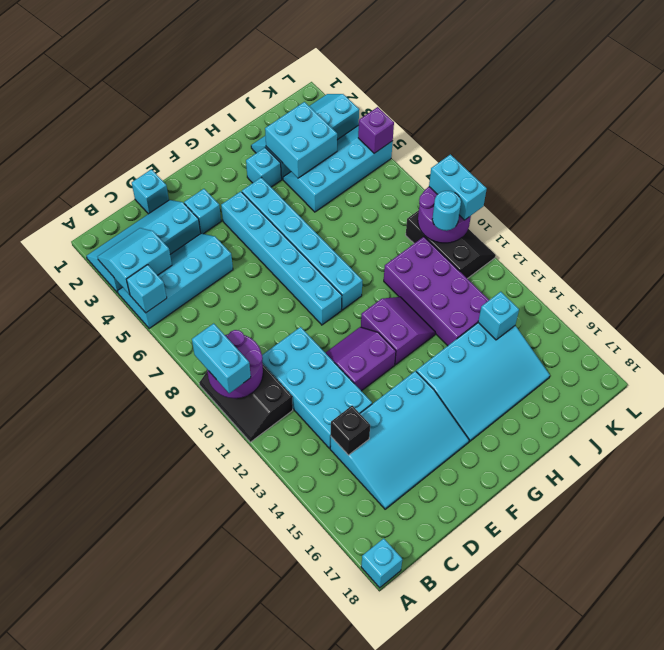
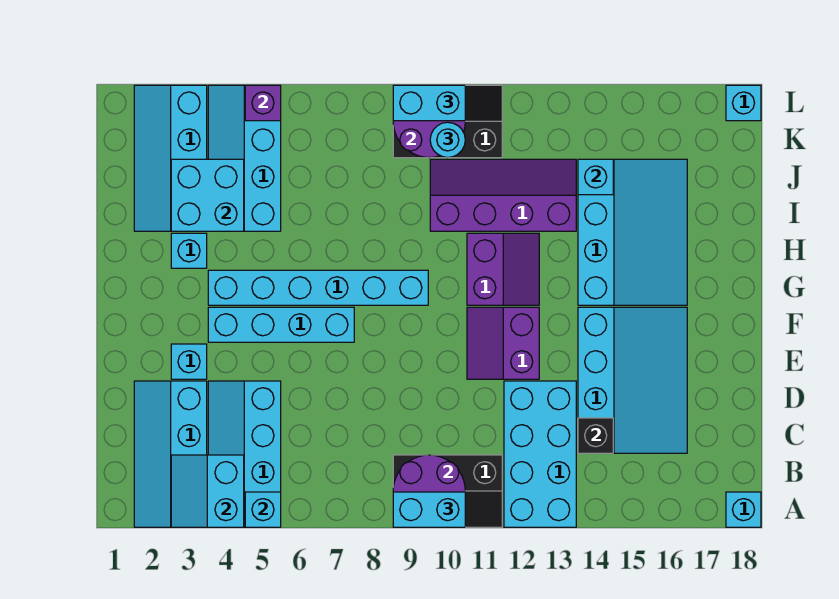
cyan 2x4 brick [262,327,372,448] -> cyan 2x4 brick turned to [504,381,576,527]
cyan 1x1 brick [132,169,169,214] -> cyan 1x1 brick moved to [726,85,761,121]
cyan 1x6 brick [221,191,342,325] -> cyan 1x4 brick [208,307,354,342]
purple 2x2 slope [361,297,435,365] -> purple 2x2 slope turned to [467,233,539,305]
purple 2x4 brick [384,237,489,346] -> purple 2x4 slope [430,159,576,231]

